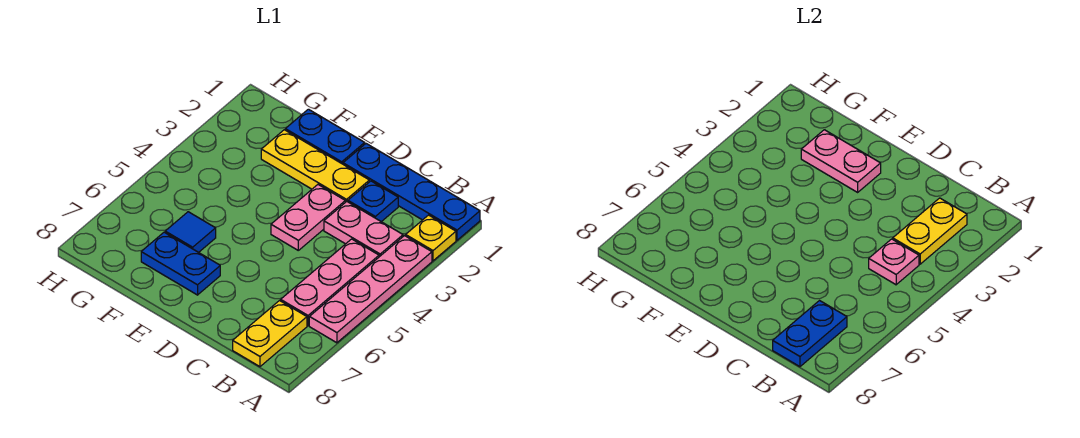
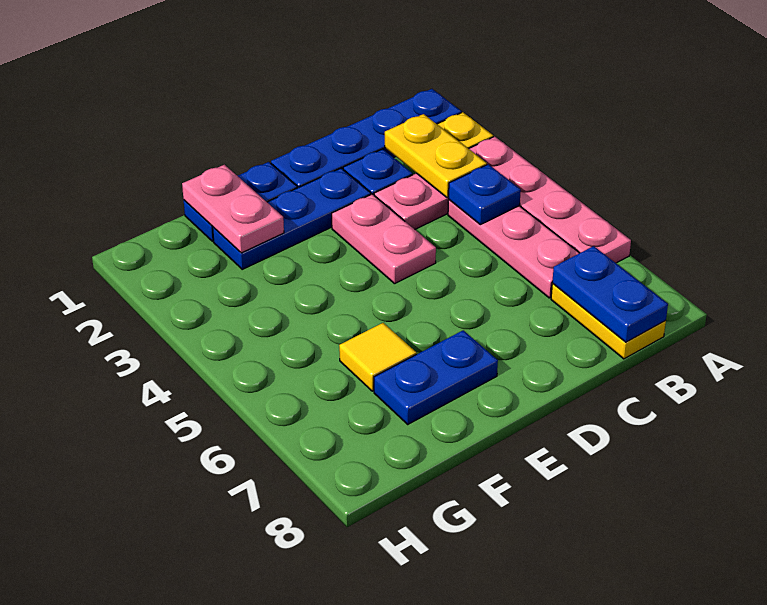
pink 1x1 plate [869,239,919,285] -> blue 1x1 plate [449,164,521,225]
yellow 1x3 plate [261,130,369,202] -> blue 1x3 plate [213,168,371,269]
pink 1x2 plate [801,130,881,192] -> pink 1x2 plate turned to [182,165,284,253]
blue 1x1 tile [165,212,216,252] -> yellow 1x1 tile [339,323,416,391]

